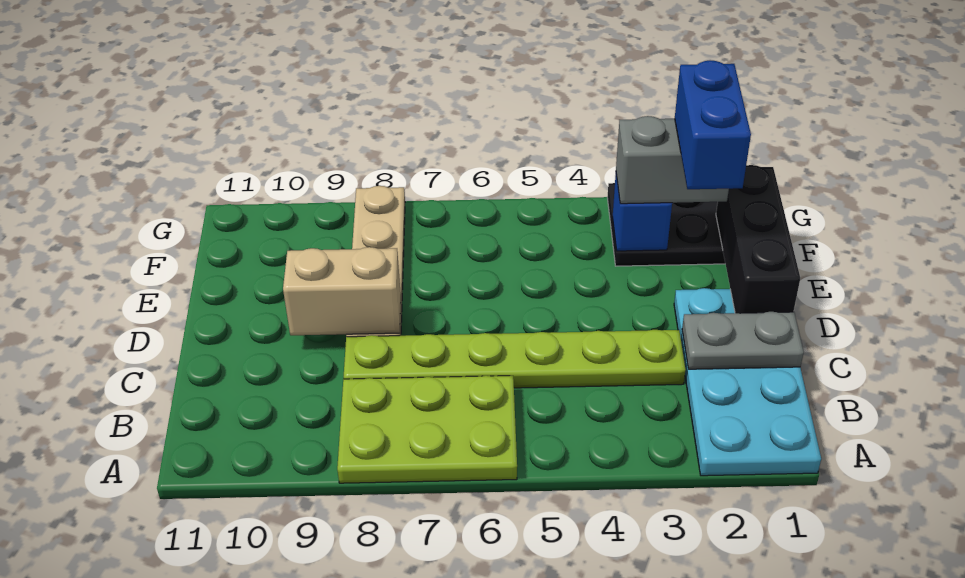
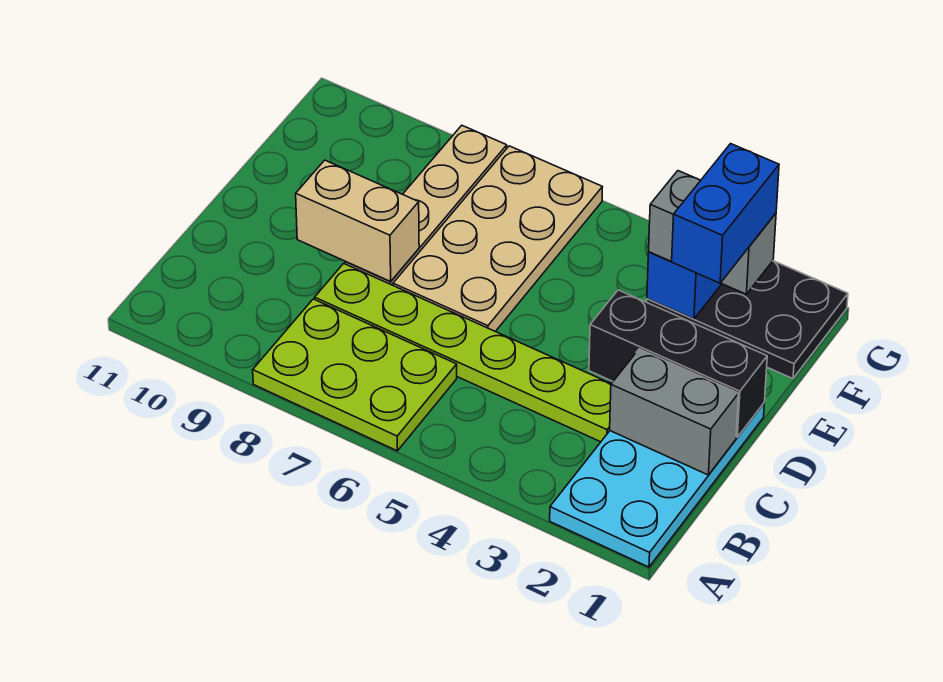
grey 1x2 plate [682,312,804,369] -> grey 1x2 brick [610,349,738,475]
black 1x3 brick [716,165,800,313] -> black 1x3 brick turned to [589,290,767,437]
none -> tan 2x4 plate [393,146,602,331]

